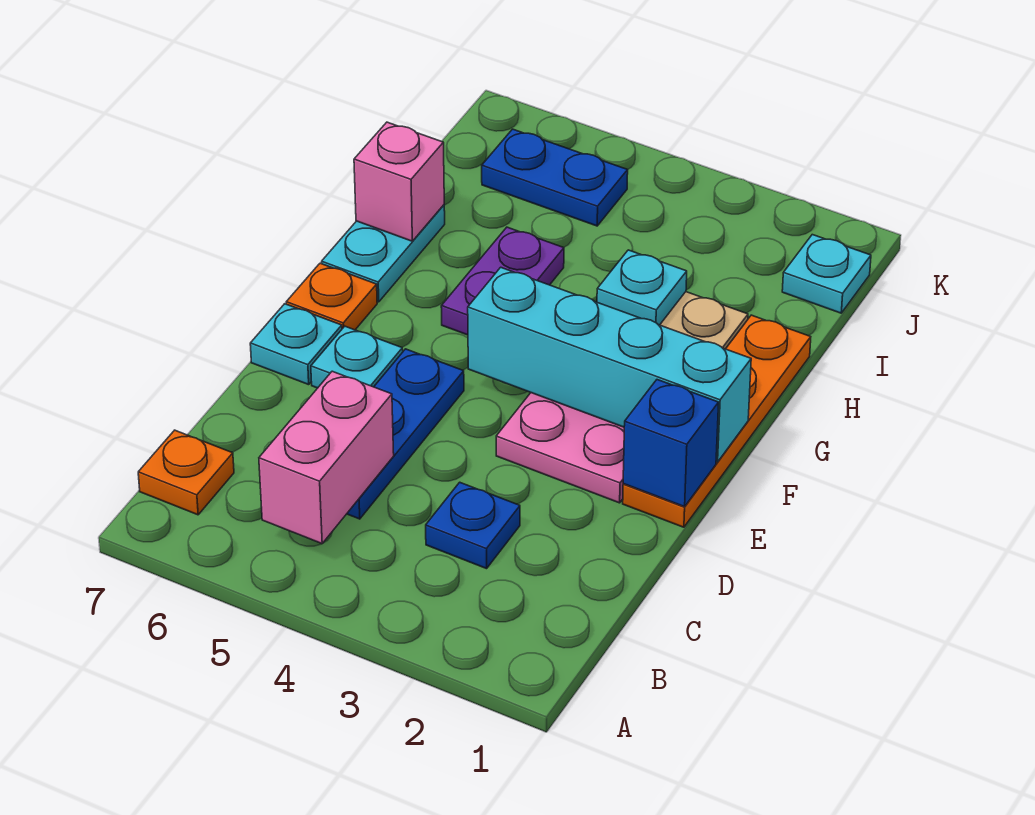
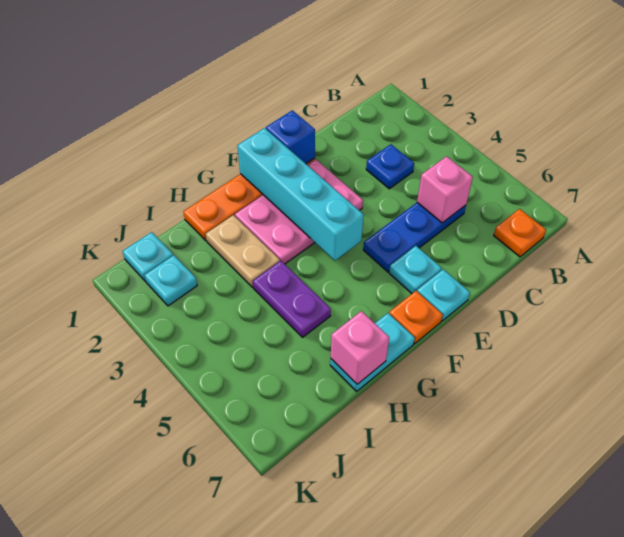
pink 1x2 brick [259,371,394,544] -> pink 1x1 brick [417,156,473,223]
purple 1x2 plate [441,227,564,335] -> purple 1x2 plate turned to [253,261,331,337]
cyan 1x1 plate [597,250,687,325] -> cyan 1x1 plate moved to [144,255,197,306]
blue 1x2 plate [482,129,628,226] -> none

